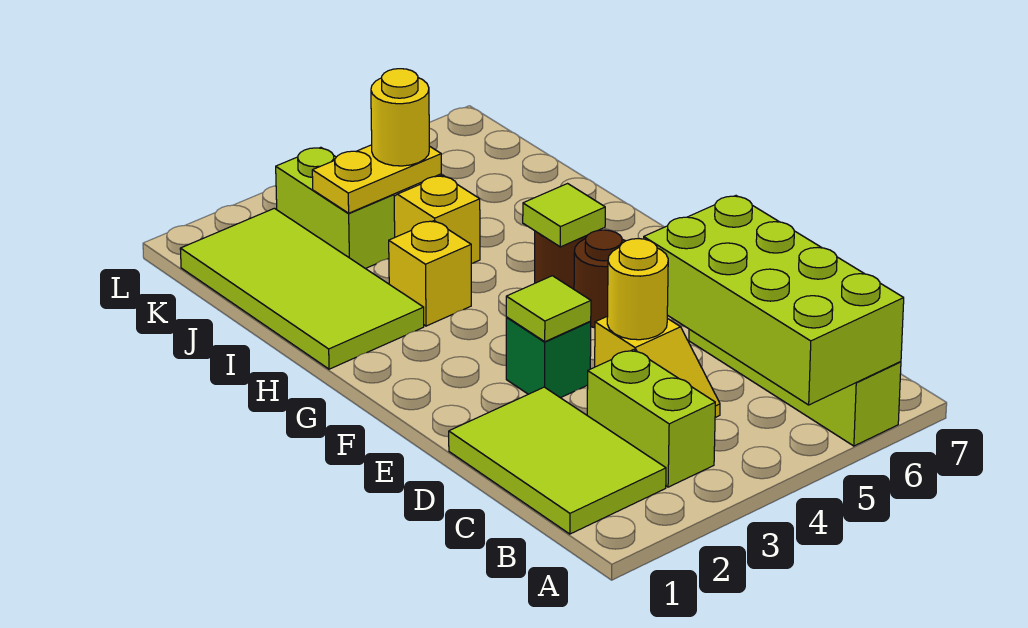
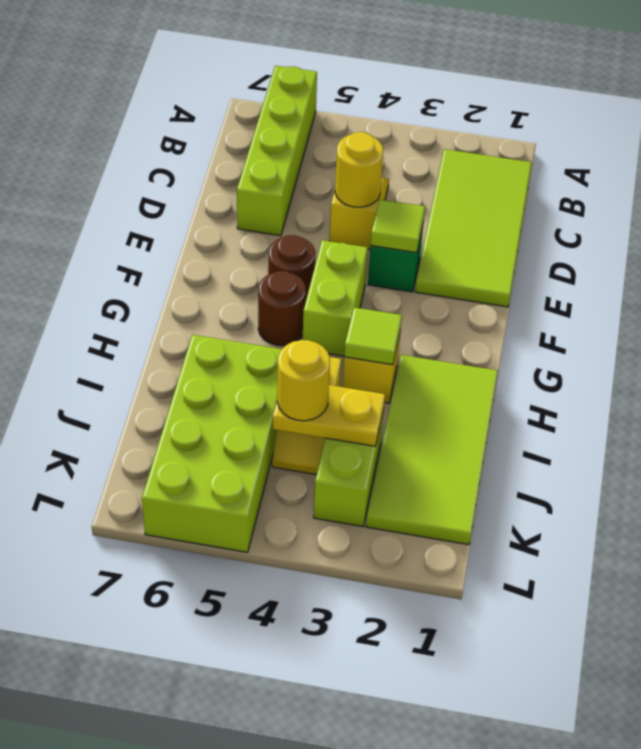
lime 2x4 brick [644,196,904,405] -> lime 2x4 brick moved to [142,335,282,552]
lime 2x3 tile [449,387,666,534] -> lime 2x4 tile [415,149,532,307]
lime 1x2 brick [587,350,715,487] -> lime 1x2 brick moved to [303,240,368,356]
lime 1x1 tile [523,184,605,247] -> lime 1x1 tile moved to [344,307,402,365]

